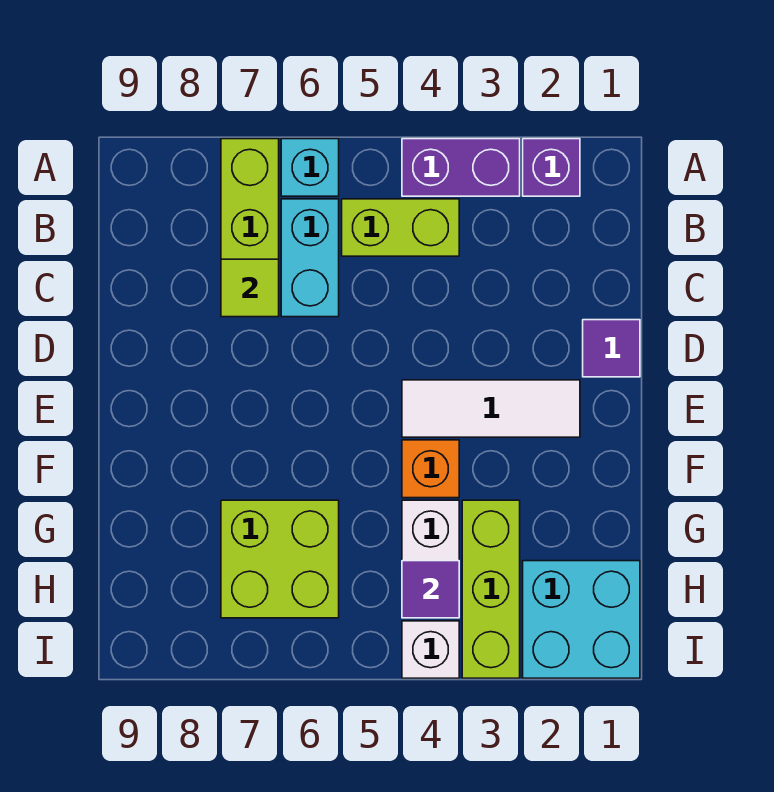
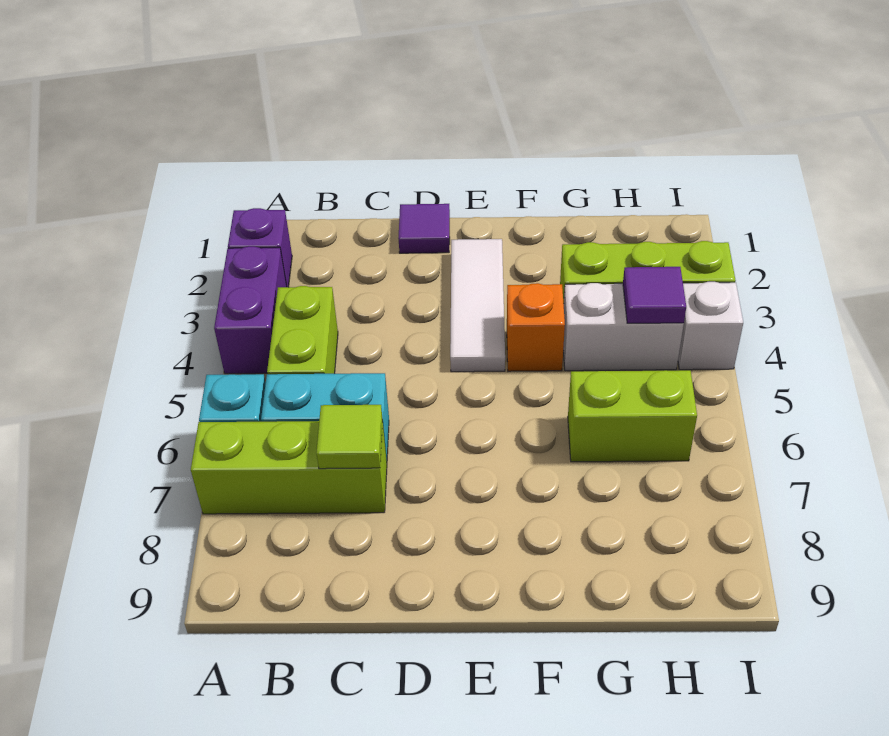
lime 2x2 brick [221,500,339,618] -> lime 1x2 brick [568,370,697,462]
cyan 2x2 brick [523,561,640,678] -> none

